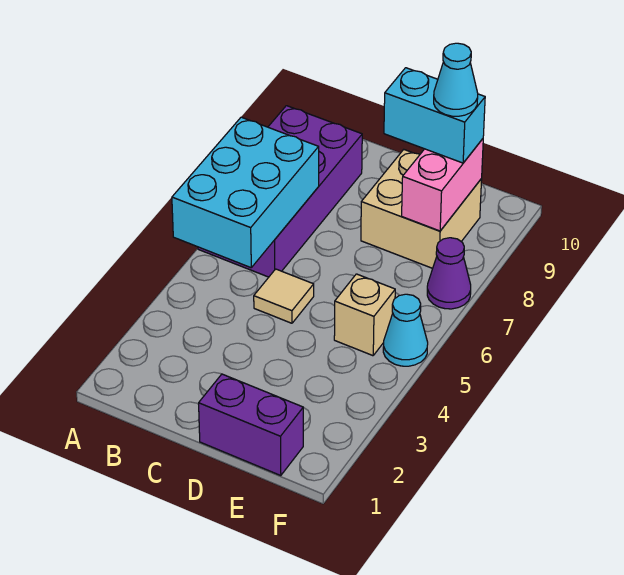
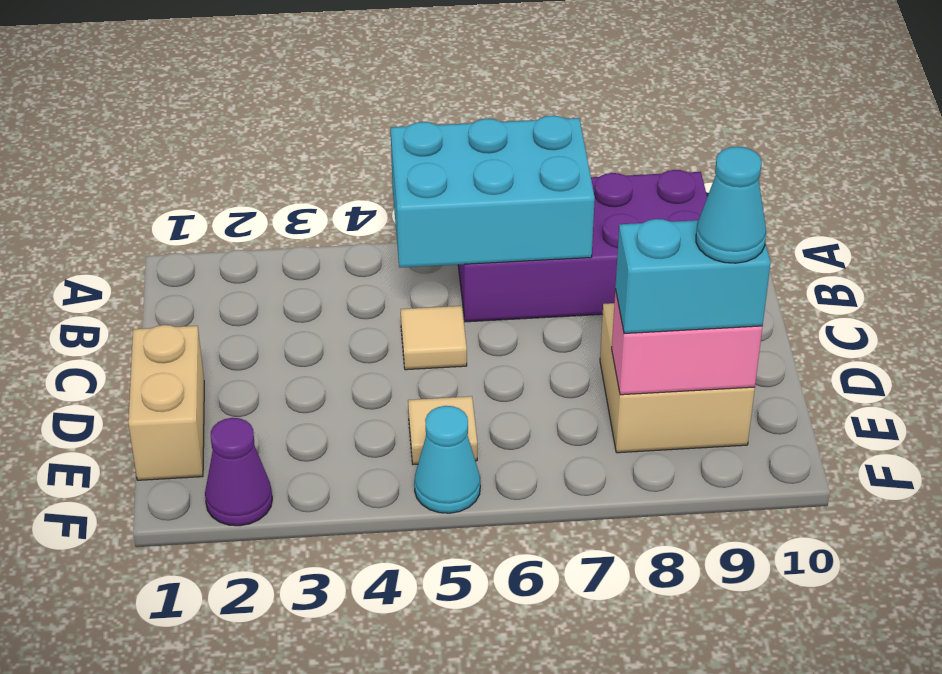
purple 1x2 brick [199,374,303,476] -> tan 1x2 brick [128,325,204,480]
cyan 1x2 brick [384,68,485,163] -> cyan 1x2 brick turned to [615,219,771,334]
tan 1x1 brick [334,274,395,356] -> tan 1x1 tile [408,396,477,464]
purple 1x1 cone [427,238,471,309] -> purple 1x1 cone moved to [205,418,272,526]

